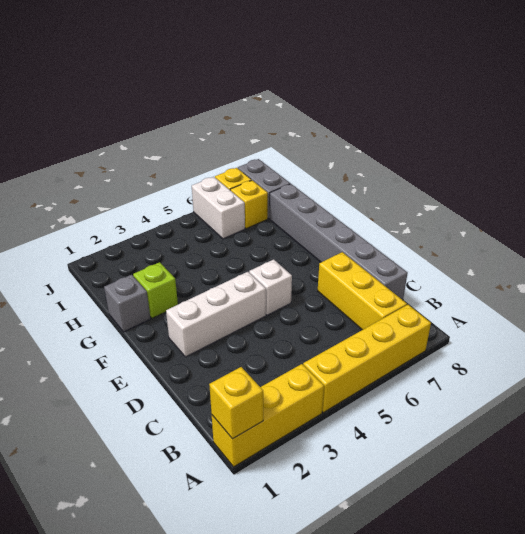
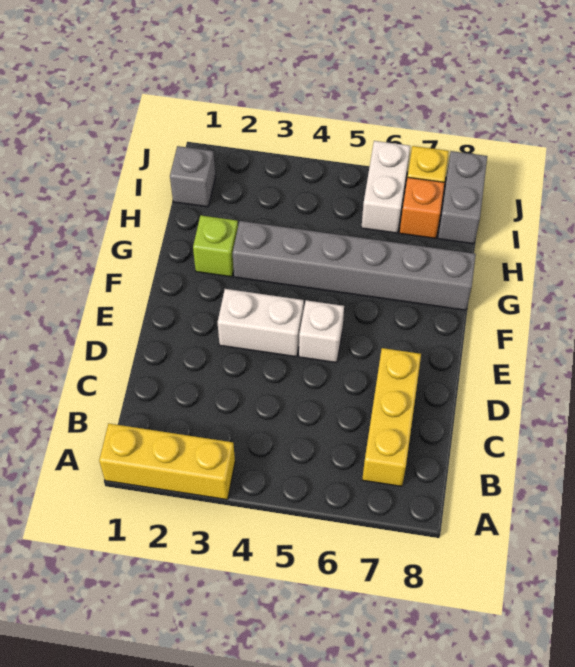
yellow 1x1 brick [209,367,263,439] -> none
yellow 1x4 brick [303,305,431,412] -> none
grey 1x6 brick [270,184,408,300] -> grey 1x6 brick turned to [233,221,476,310]
white 1x3 brick [166,272,266,357] -> white 1x2 brick [218,289,304,357]
grey 1x1 brick [104,275,151,332] -> grey 1x1 brick moved to [170,146,215,207]
yellow 1x1 brick [230,180,268,229] -> orange 1x1 brick [400,177,444,239]

